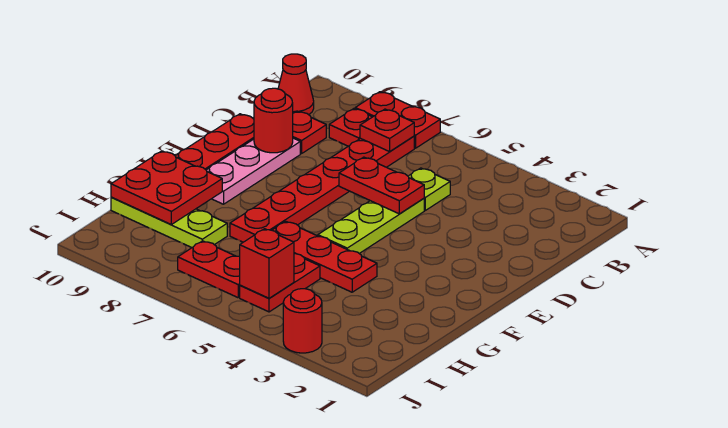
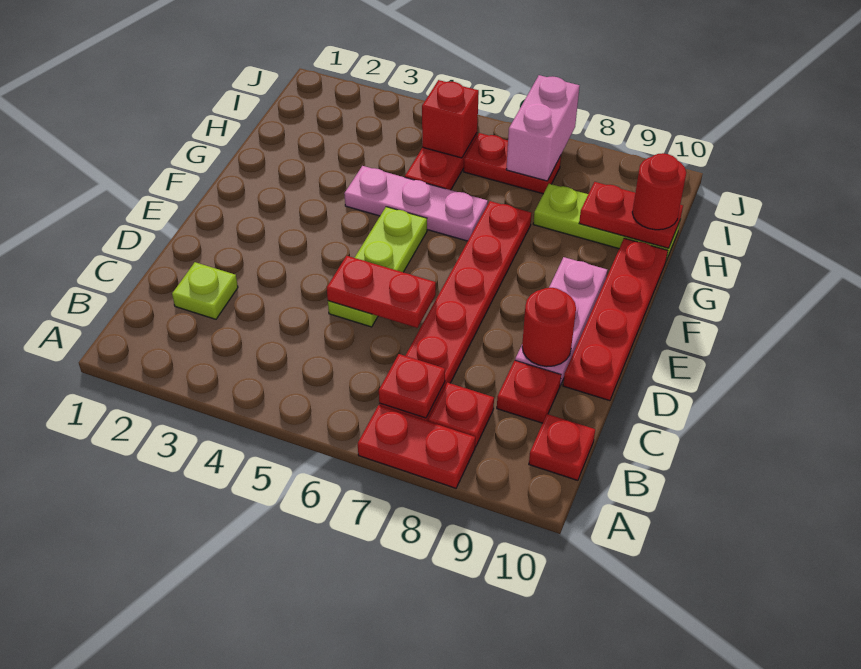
red 1x1 cone [278,54,314,115] -> red 1x1 plate [529,414,595,480]
lime 1x1 plate [408,168,450,210] -> lime 1x1 plate moved to [172,262,238,319]
red 1x3 plate [272,221,377,292] -> pink 1x3 plate [344,166,488,241]
red 2x2 plate [111,151,222,224] -> red 1x2 plate [579,182,683,248]
none -> pink 1x2 brick [506,75,580,181]
red 1x1 round brick [283,289,322,353] -> red 1x1 round brick moved to [632,153,686,230]

